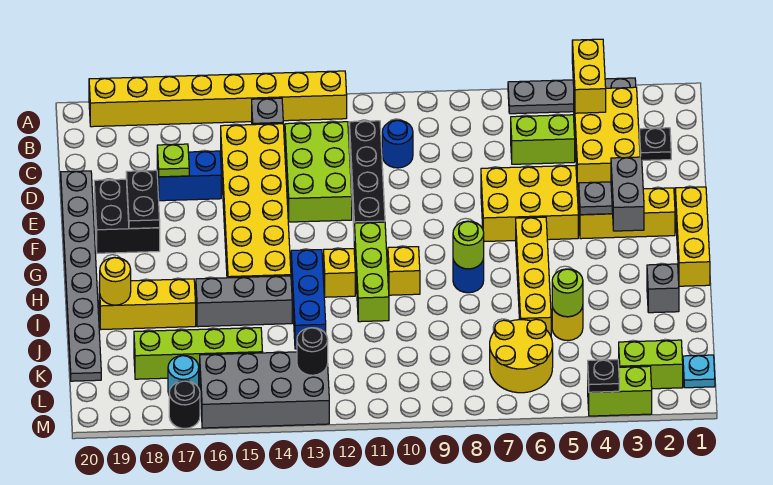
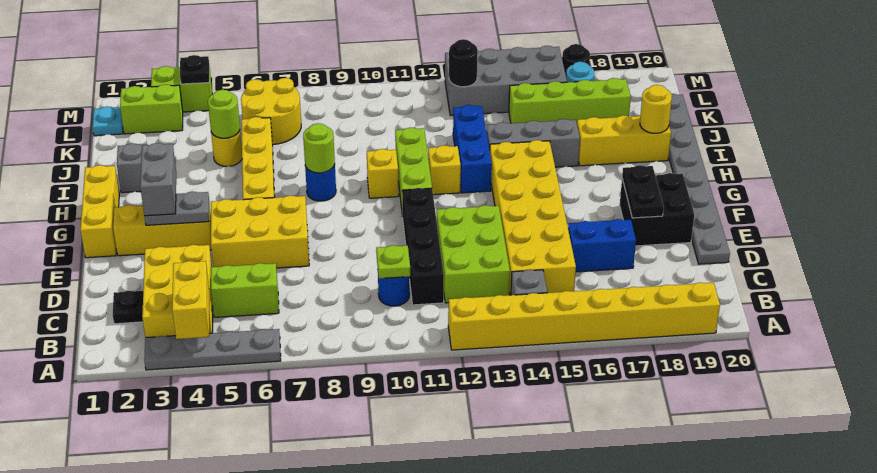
lime 1x1 plate [157,144,189,177] -> lime 1x1 plate moved to [376,245,410,279]

